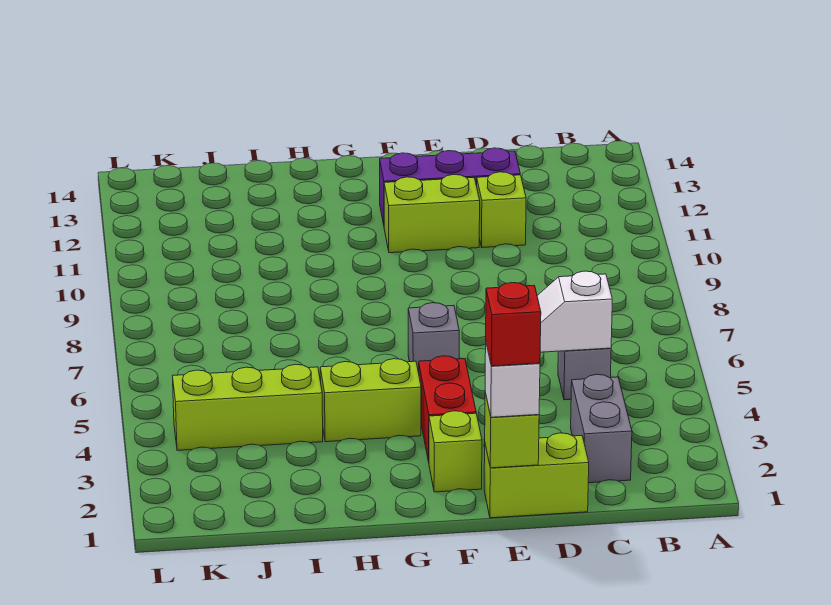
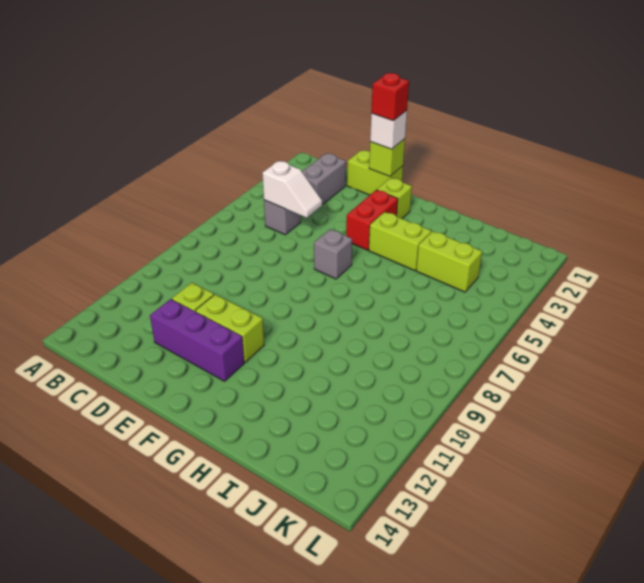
lime 1x3 brick [173,364,323,450] -> lime 1x2 brick [416,231,482,292]

